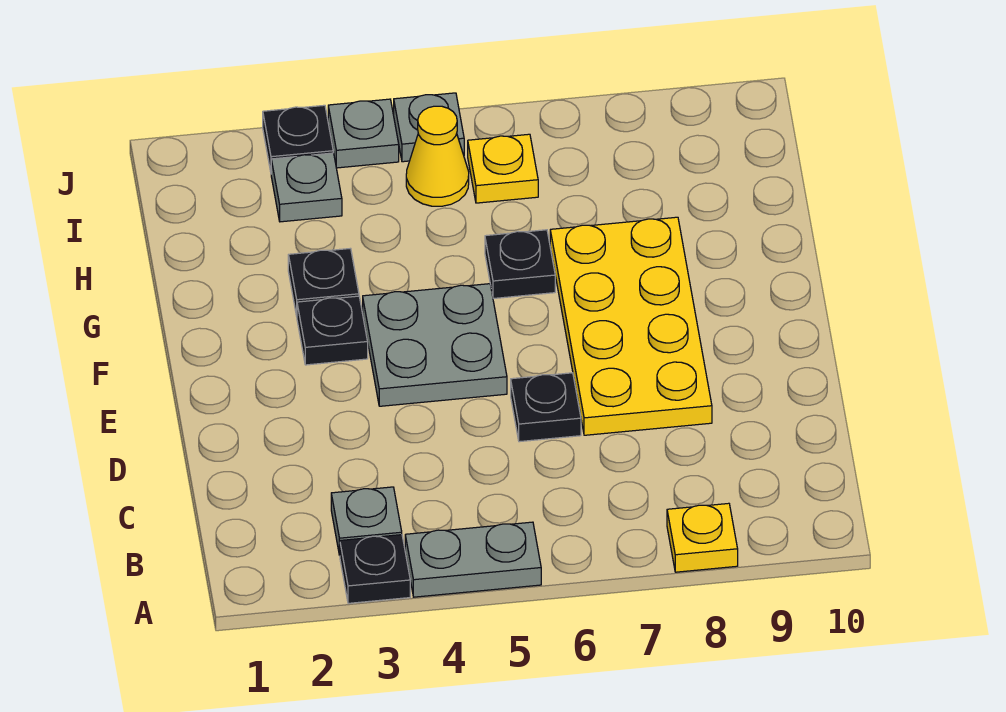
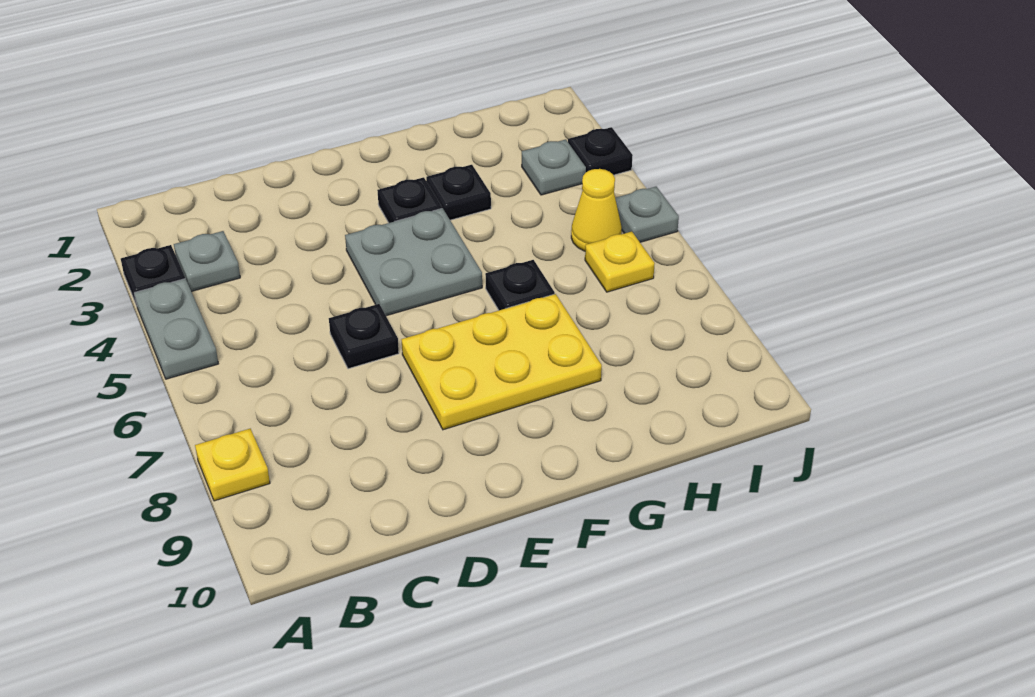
yellow 2x4 plate [550,217,712,435] -> yellow 2x3 plate [401,294,602,430]
grey 1x1 plate [328,99,399,168] -> none

